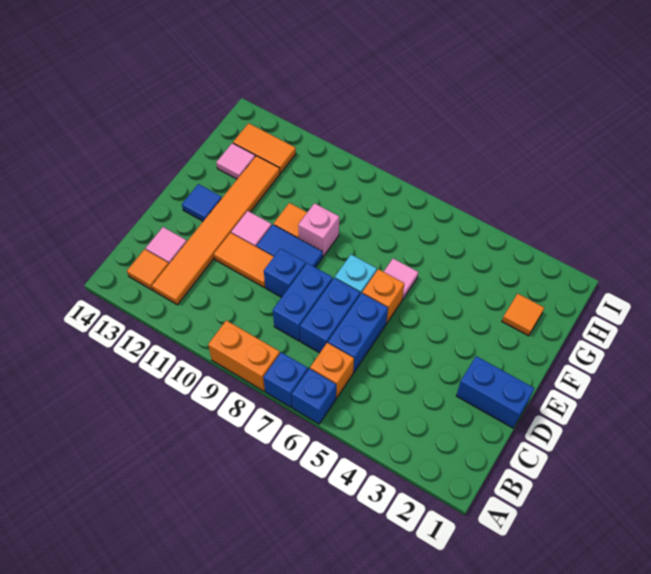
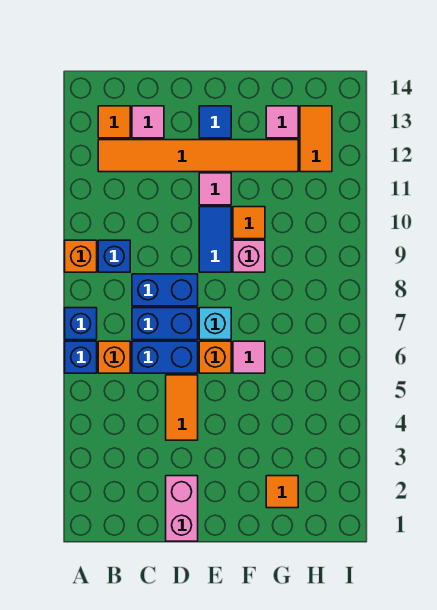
orange 1x2 brick [208,320,280,391] -> orange 1x1 brick [65,240,97,272]
blue 1x2 brick [456,356,534,428] -> pink 1x2 brick [166,476,198,541]
blue 1x1 brick [264,248,306,297] -> blue 1x1 brick moved to [98,240,130,272]
orange 1x2 tile [214,233,274,287] -> orange 1x2 tile moved to [166,375,198,440]

